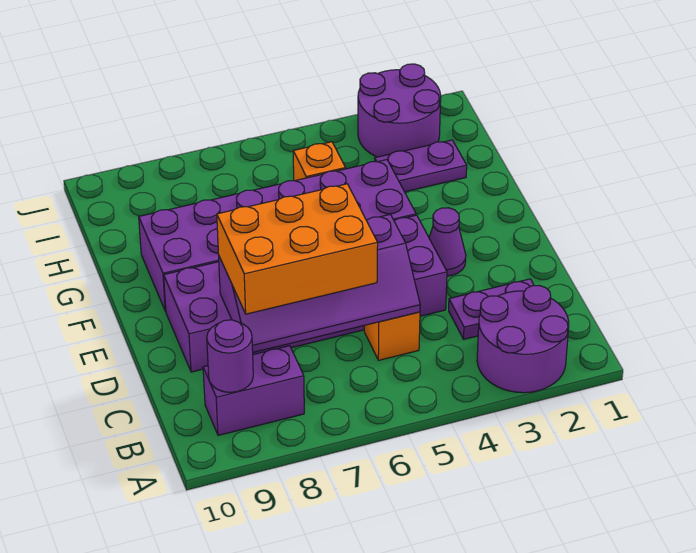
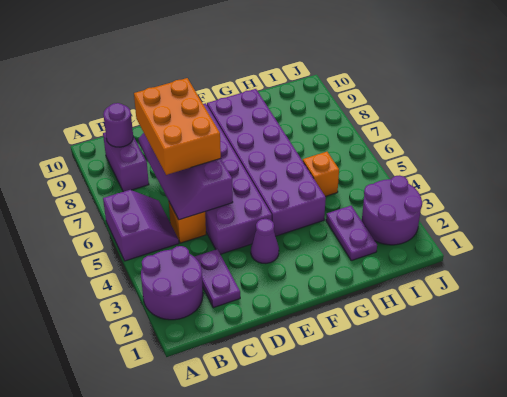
none -> purple 2x2 slope [103,190,179,261]

